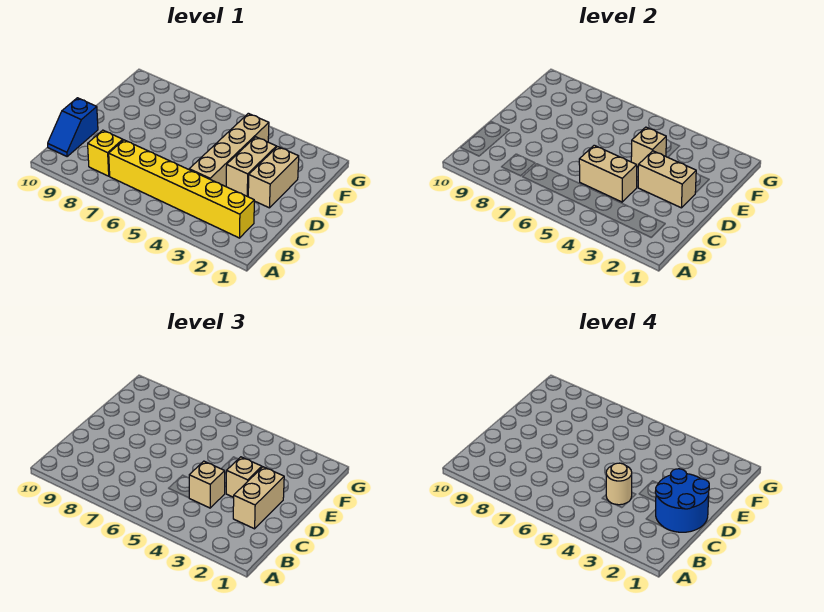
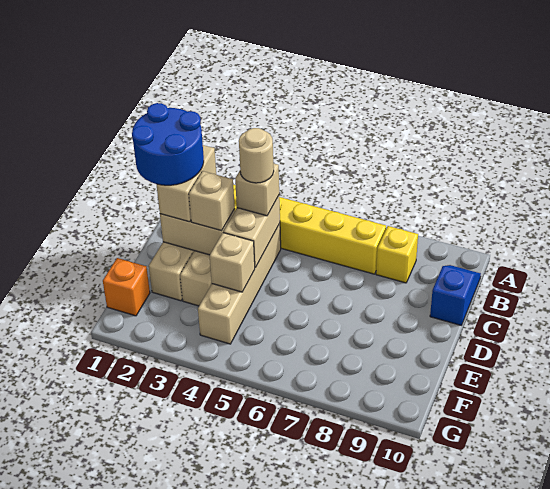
tan 1x2 brick [579,145,637,202] -> tan 1x2 brick turned to [223,196,280,268]
none -> orange 1x1 brick [103,258,150,316]

